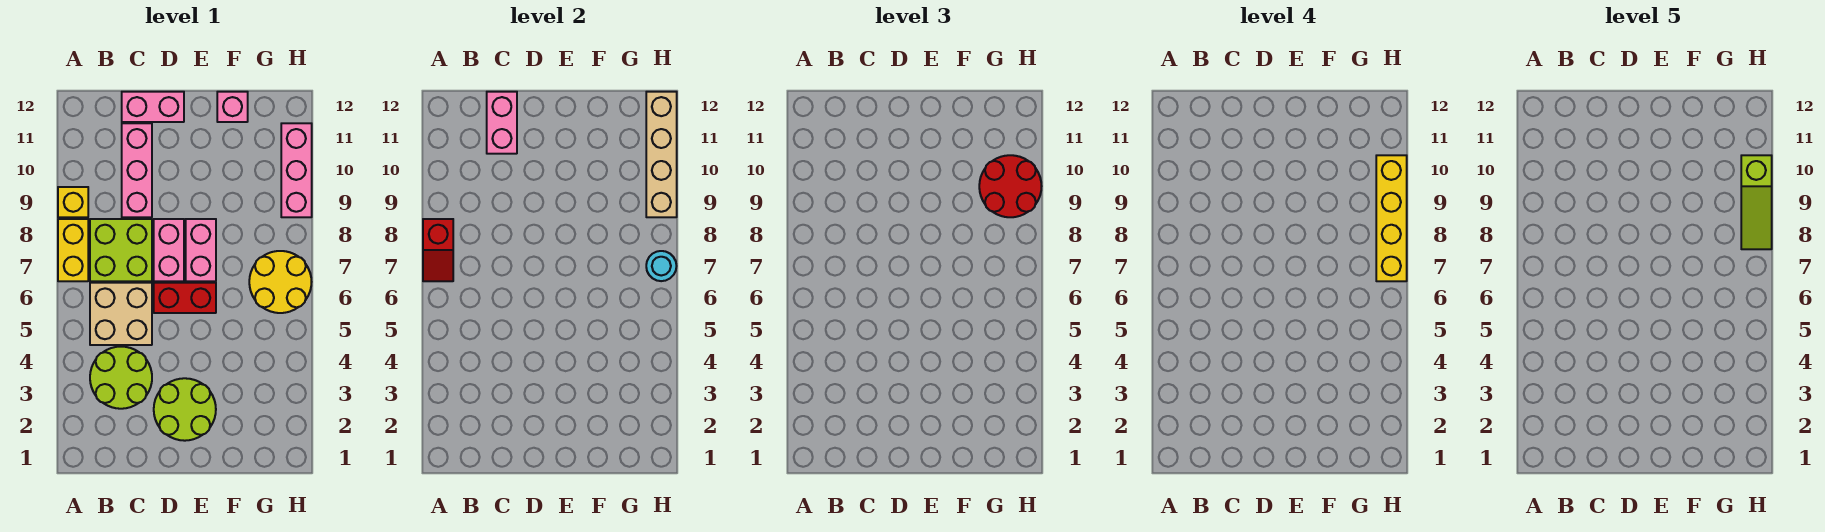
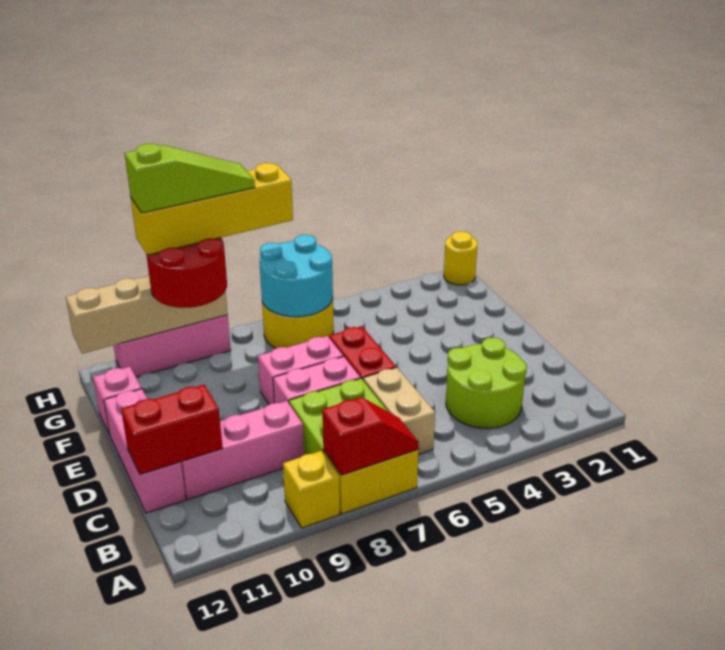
tan 2x2 brick [90,283,152,345] -> tan 1x2 brick [363,367,435,455]
pink 1x2 brick [487,92,517,154] -> red 1x2 brick [121,385,223,474]
pink 1x2 brick [122,92,184,122] -> pink 1x3 brick [104,389,186,513]
lime 2x2 round brick [154,378,216,441] -> none
none -> yellow 1x1 round brick [444,231,477,285]
cyan 1x1 round brick [646,251,676,281] -> cyan 2x2 round brick [260,235,333,317]

